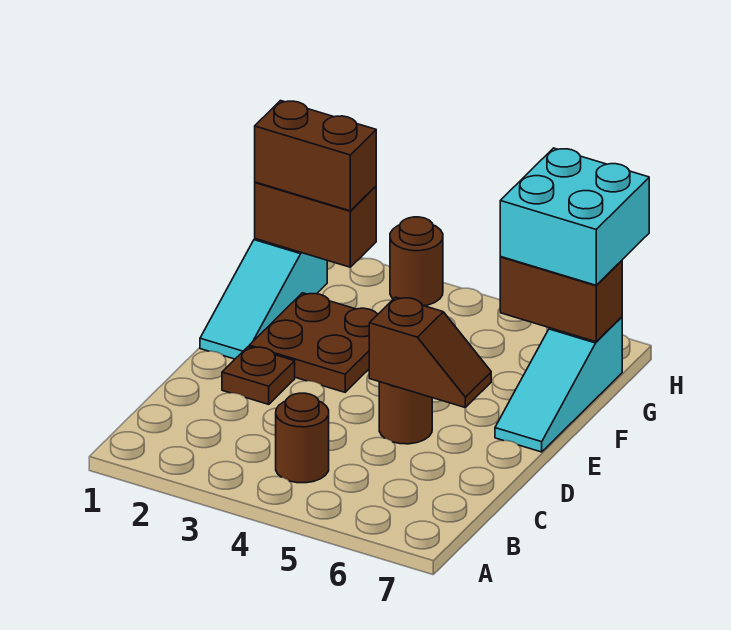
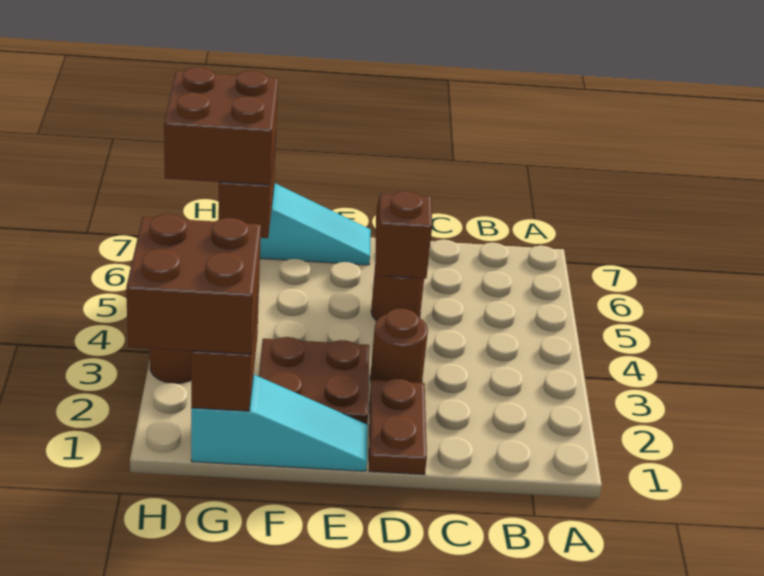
brown 1x1 round brick [276,393,329,483] -> brown 1x1 round brick moved to [370,308,428,383]
brown 1x1 plate [222,347,295,404] -> brown 1x2 plate [369,379,427,475]
brown 1x2 brick [255,101,376,211] -> brown 2x2 brick [126,214,261,354]
cyan 2x2 brick [500,148,649,285] -> brown 2x2 brick [164,67,278,185]

